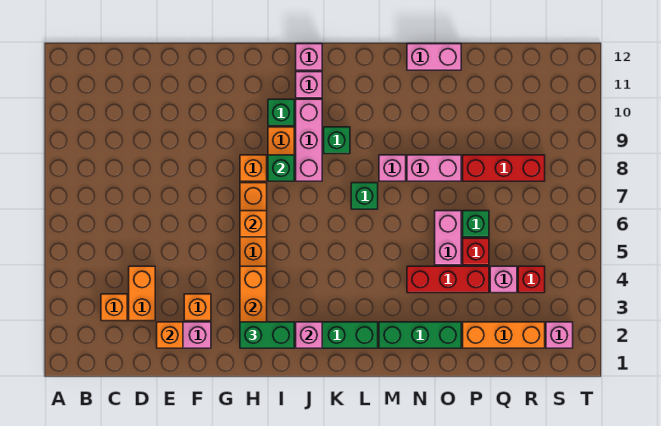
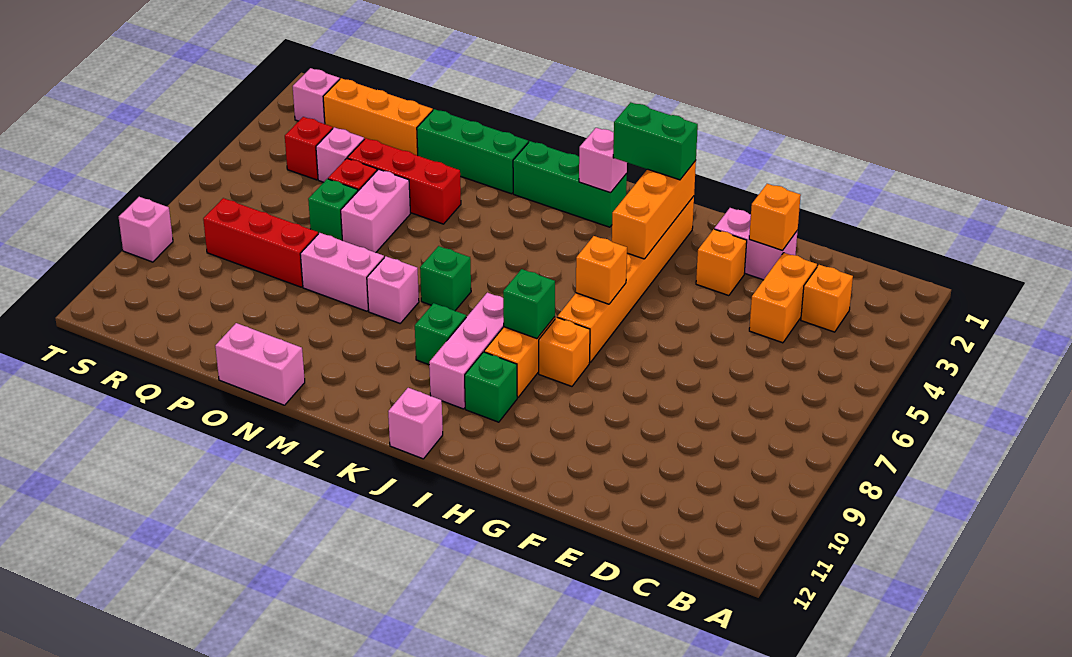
pink 1x1 brick [296,72,322,98] -> pink 1x1 brick moved to [119,197,173,262]

